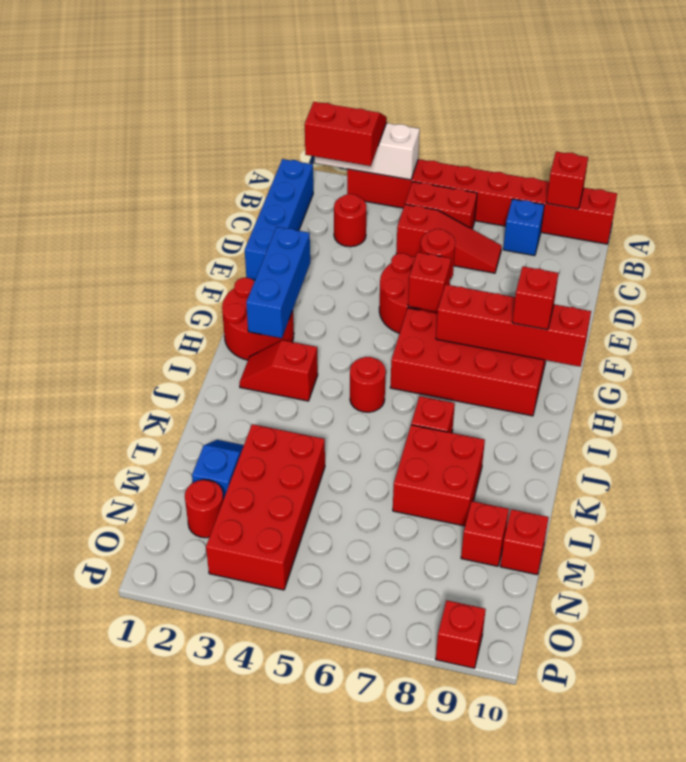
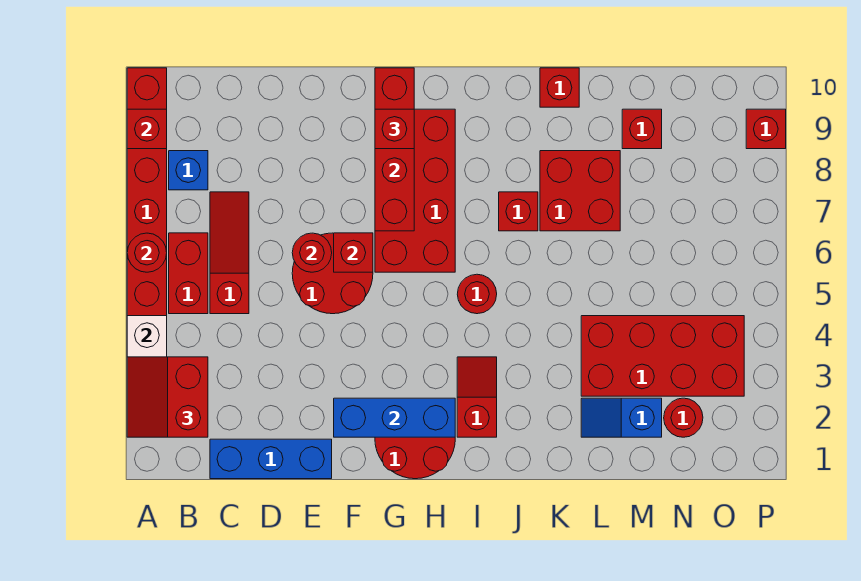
blue 1x4 brick [245,159,313,280] -> blue 1x3 brick [210,439,332,479]
red 1x1 round brick [334,194,366,247] -> red 1x1 round brick moved to [127,233,167,272]
red 1x2 slope [239,340,318,401] -> red 1x2 slope turned to [457,357,497,437]
red 1x1 brick [500,509,549,575] -> red 1x1 brick moved to [540,68,579,107]

